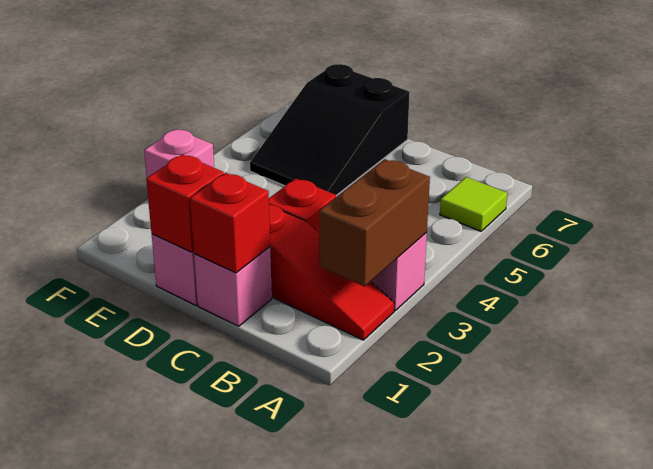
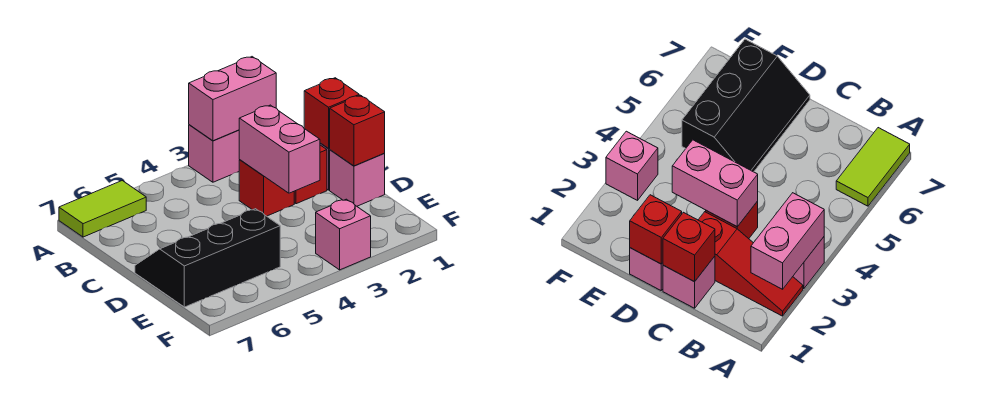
brown 1x2 brick [319,159,430,286] -> pink 1x2 brick [189,57,276,141]
lime 1x1 tile [440,177,507,231] -> lime 1x2 tile [59,181,146,237]
none -> pink 1x2 brick [239,105,320,193]
black 2x3 slope [250,64,410,195] -> black 2x3 slope turned to [135,209,280,307]

